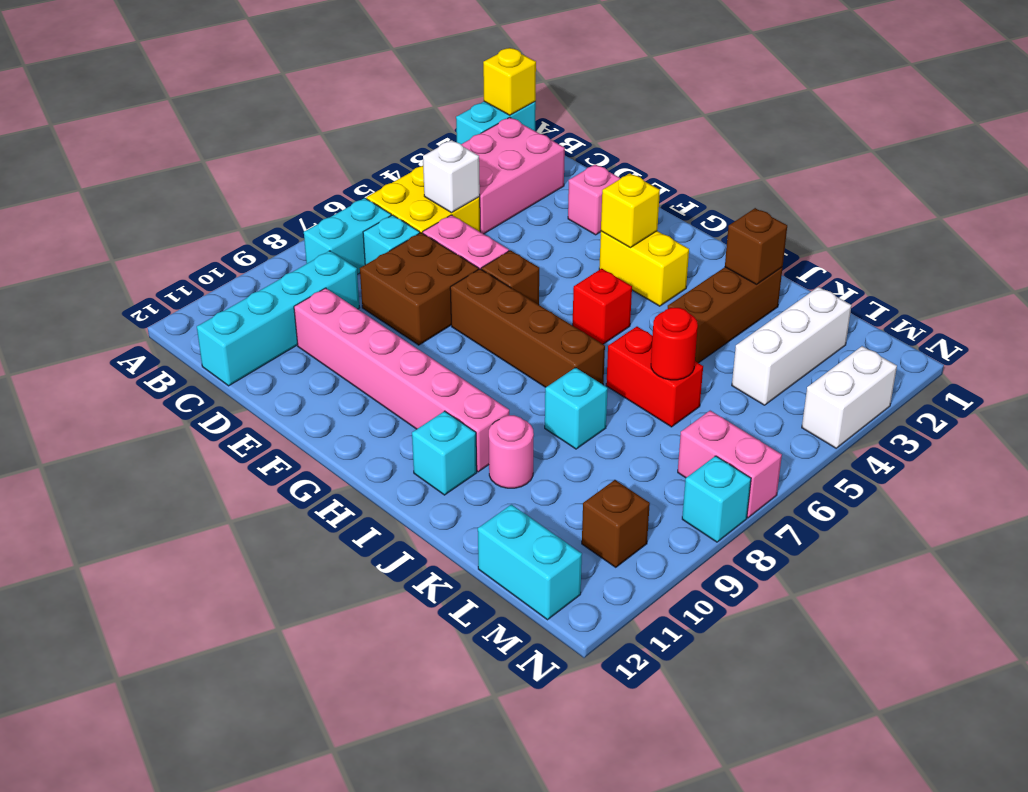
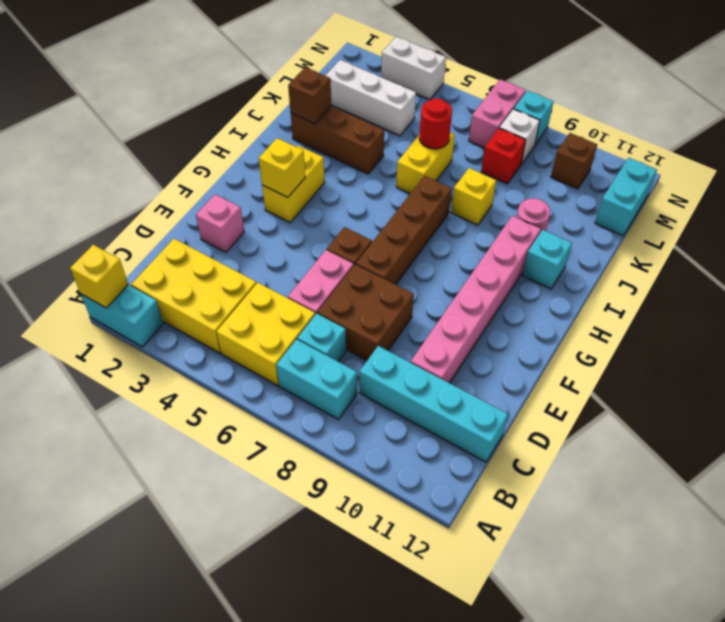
pink 2x3 brick [461,117,565,234] -> yellow 2x3 brick [131,239,257,353]
white 1x1 brick [423,140,480,213] -> white 1x1 brick moved to [500,109,540,164]
red 1x1 brick [573,269,632,344] -> red 1x1 brick moved to [481,128,526,184]
red 1x2 brick [606,327,703,427] -> yellow 1x2 brick [396,133,455,194]
cyan 1x1 brick [545,368,608,449] -> yellow 1x1 brick [451,168,496,225]

